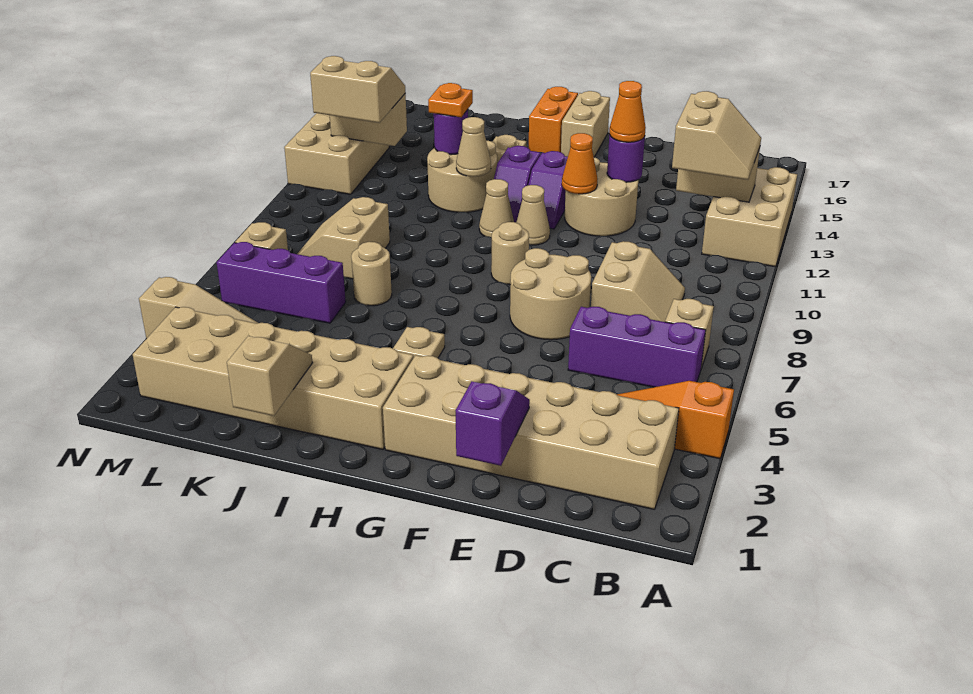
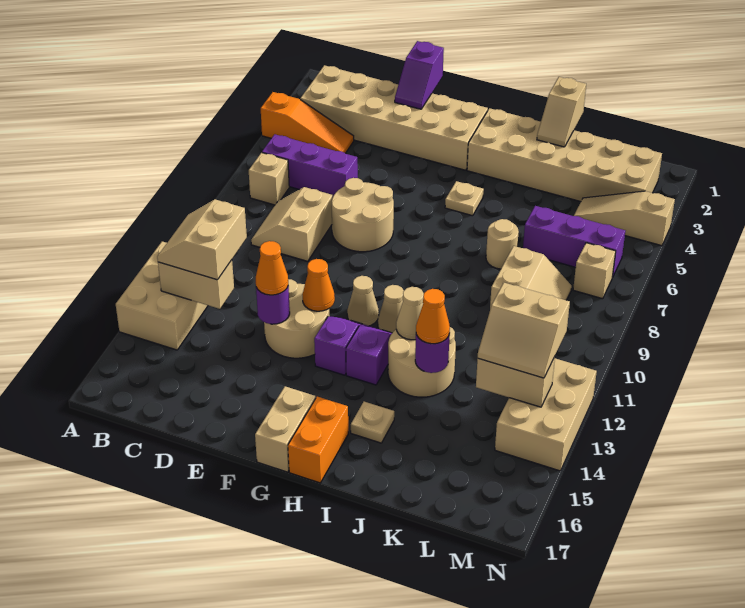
tan 1x1 round brick [491,222,529,285] -> none
orange 1x1 plate [428,83,473,117] -> orange 1x1 cone [416,289,450,344]

